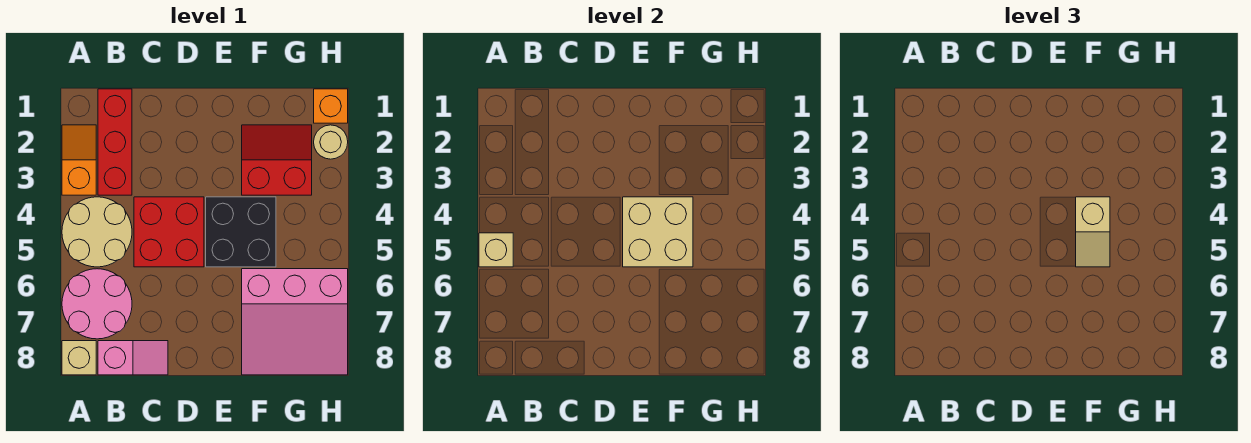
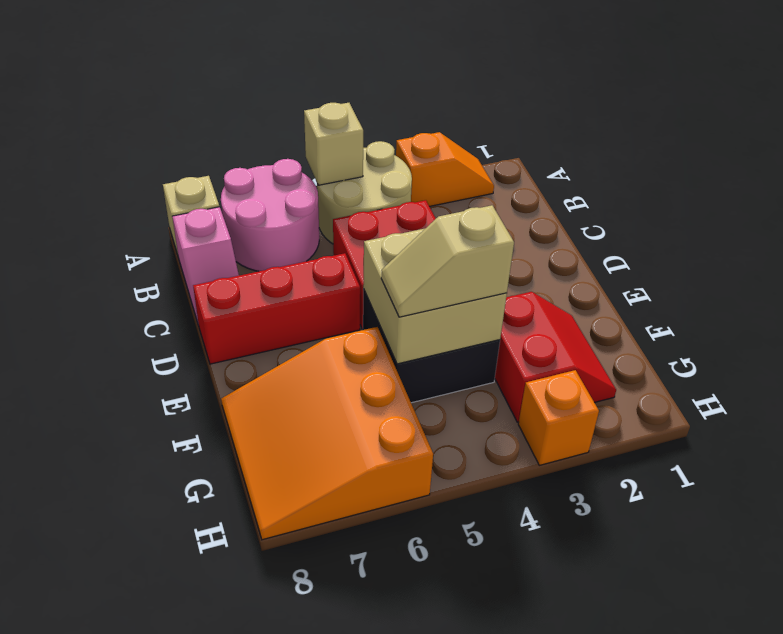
red 1x3 brick [98,89,132,195] -> red 1x3 brick moved to [193,253,360,364]
pink 3x3 slope [242,269,348,375] -> orange 3x3 slope [221,327,433,540]
orange 1x1 brick [314,89,348,123] -> orange 1x1 brick moved to [518,370,599,465]
tan 1x1 round brick [314,125,348,159] -> none

